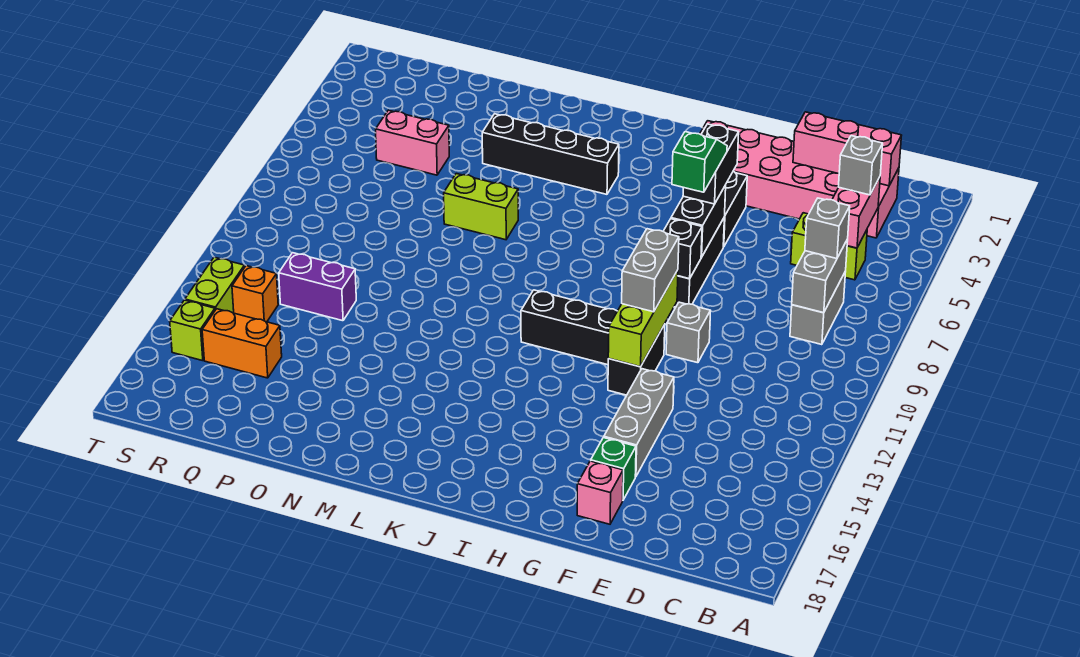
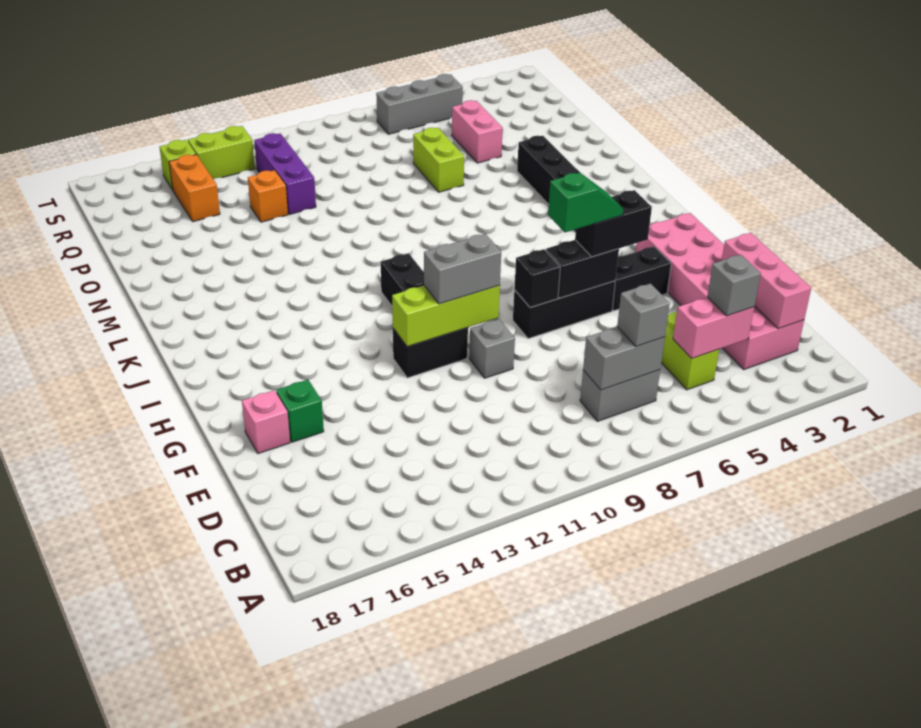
grey 1x3 brick [604,369,674,477] -> grey 1x3 brick moved to [376,74,463,134]
lime 1x2 brick [444,174,518,240] -> lime 1x2 brick moved to [413,128,464,192]
purple 1x2 brick [279,253,356,321] -> purple 1x3 brick [254,133,316,214]
orange 1x1 brick [232,266,278,322] -> orange 1x1 brick moved to [248,170,288,222]

